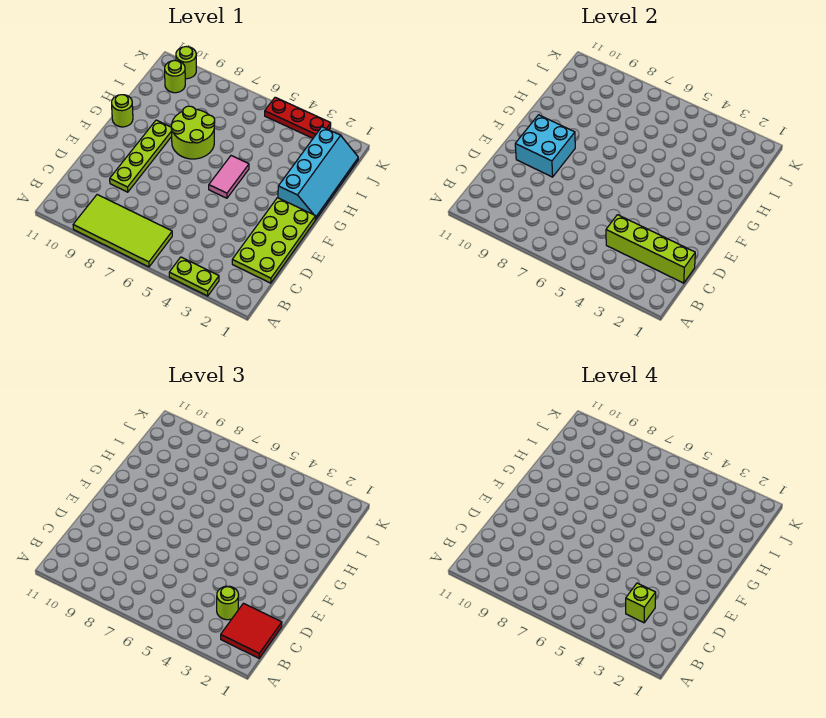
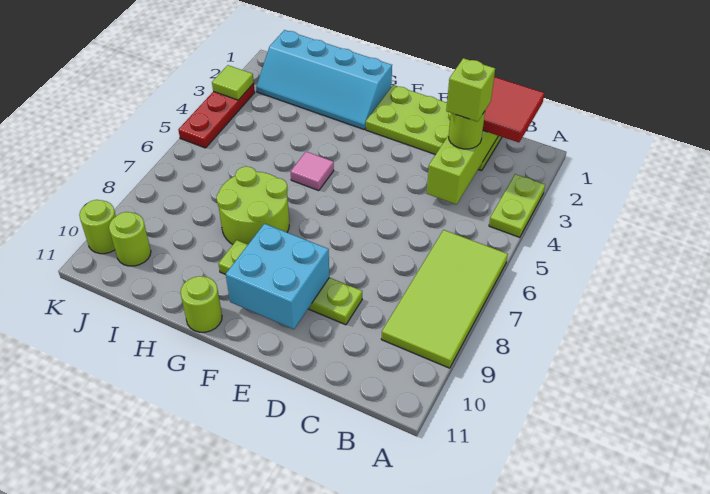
pink 1x2 tile [209,156,249,198] -> pink 1x1 tile [290,152,334,191]
cyan 2x4 slope [278,127,358,220] -> cyan 2x4 slope turned to [256,30,392,129]
none -> lime 1x1 tile [212,65,254,100]

